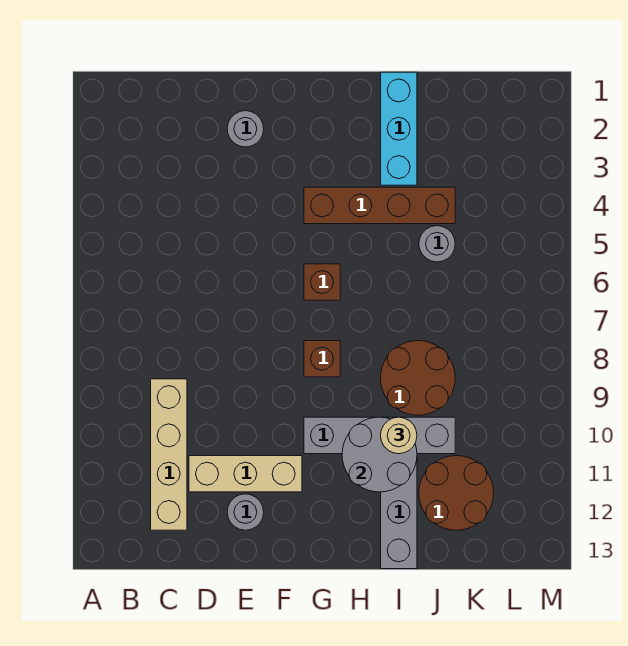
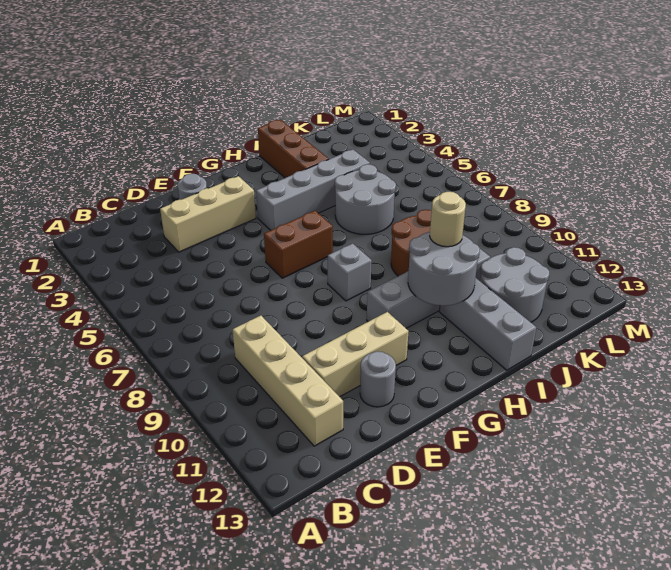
none -> tan 1x3 brick [160,176,256,252]
brown 1x4 brick [304,187,455,224] -> grey 1x4 brick [256,149,370,230]
brown 1x1 brick [304,264,340,300] -> brown 1x2 brick [264,211,333,278]
brown 1x1 brick [304,341,340,377] -> grey 1x1 brick [328,243,372,301]
cyan 1x3 brick [381,72,417,185] -> brown 1x3 brick [258,120,329,178]
grey 1x1 round brick [419,226,455,262] -> grey 2x2 round brick [335,164,396,234]
brown 2x2 round brick [419,456,494,530] -> grey 2x2 round brick [480,247,549,322]

